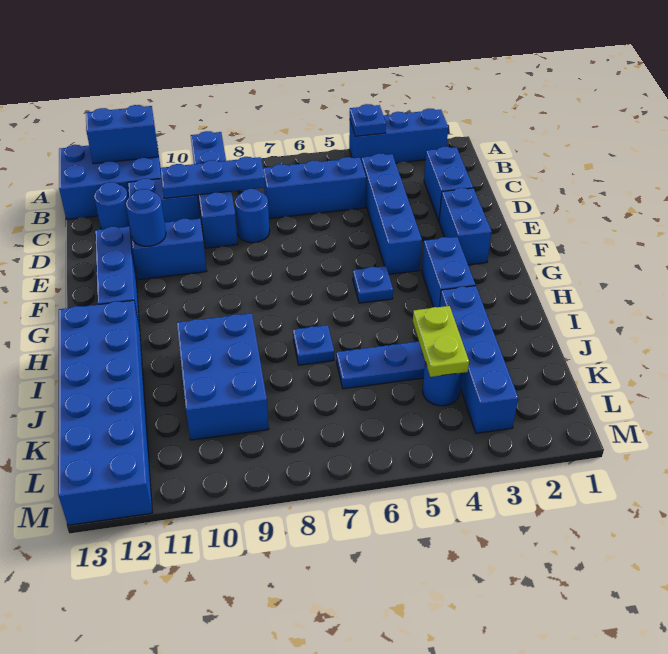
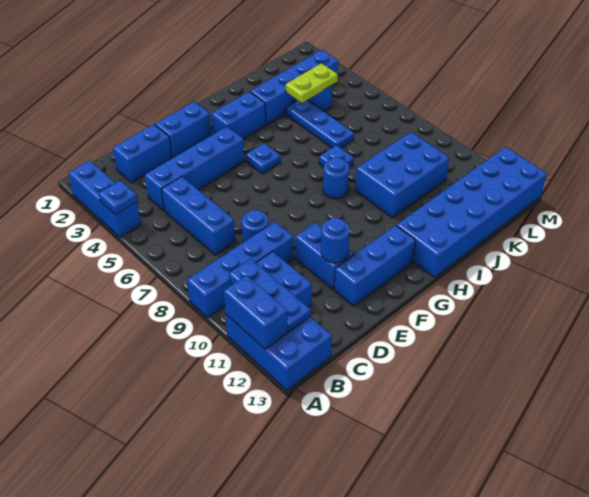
blue 1x3 plate [161,157,265,198] -> blue 1x3 plate moved to [229,259,311,332]
blue 1x1 round brick [94,182,130,229] -> blue 1x1 round brick moved to [323,157,349,199]

